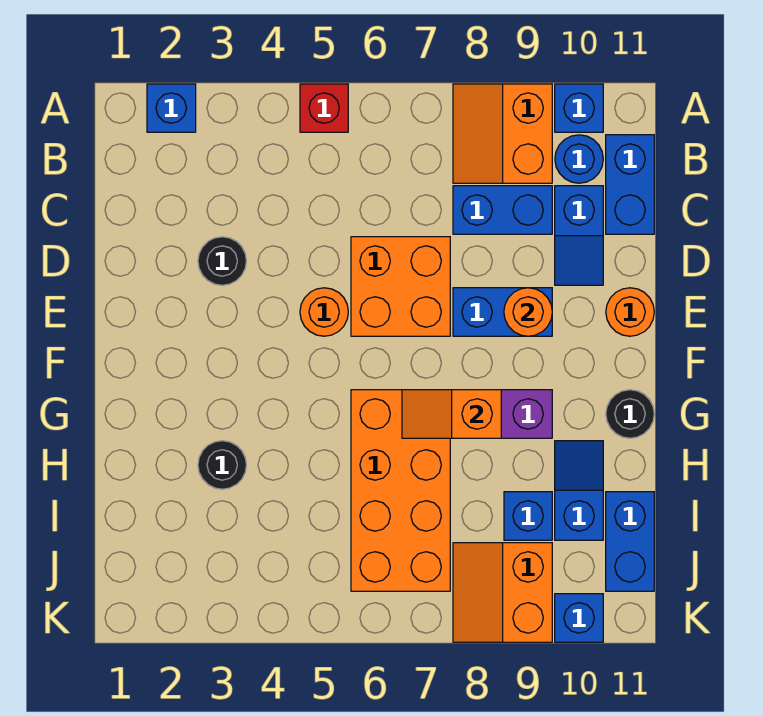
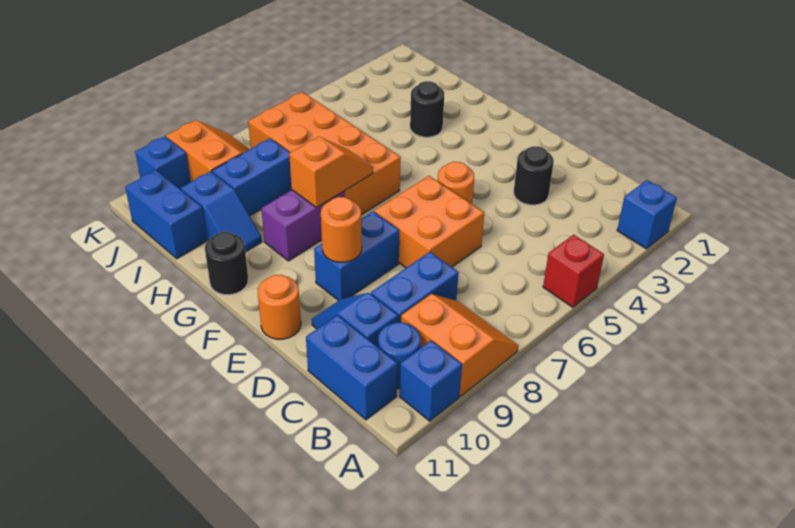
blue 1x1 brick [504,492,552,540] -> blue 1x2 brick [212,138,292,216]

